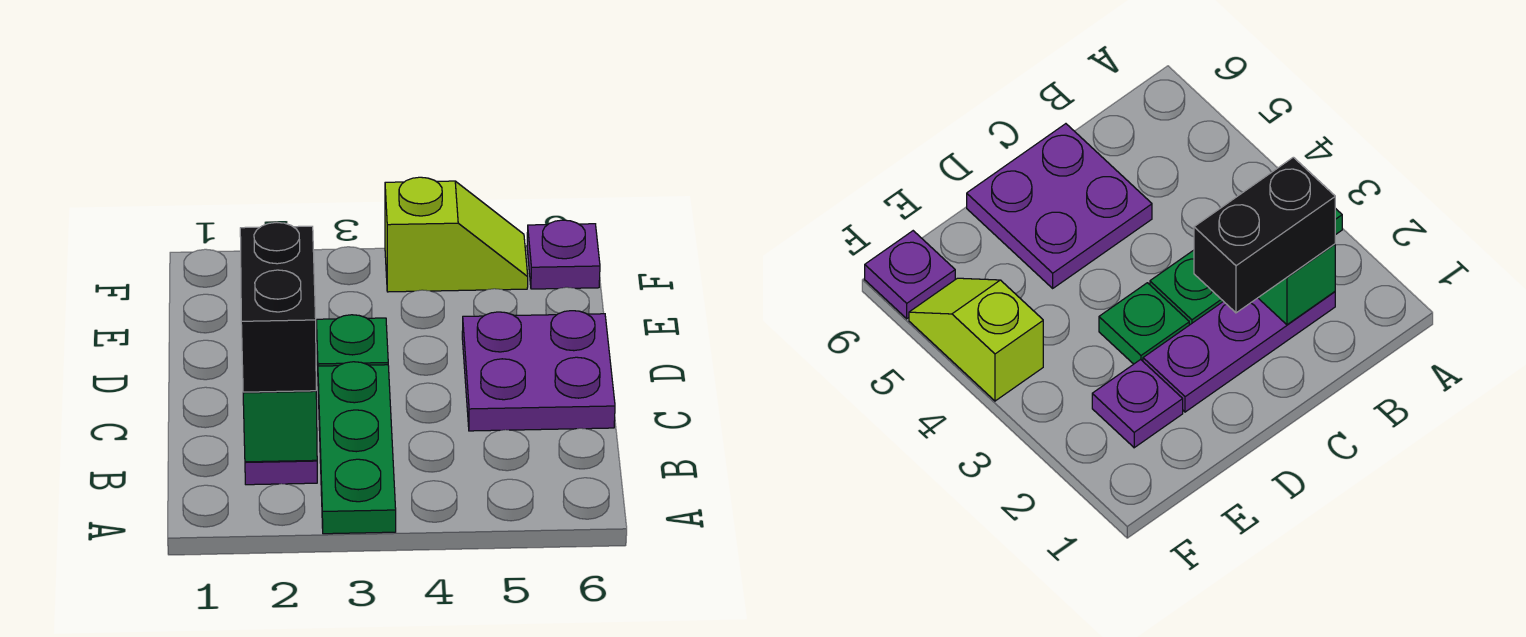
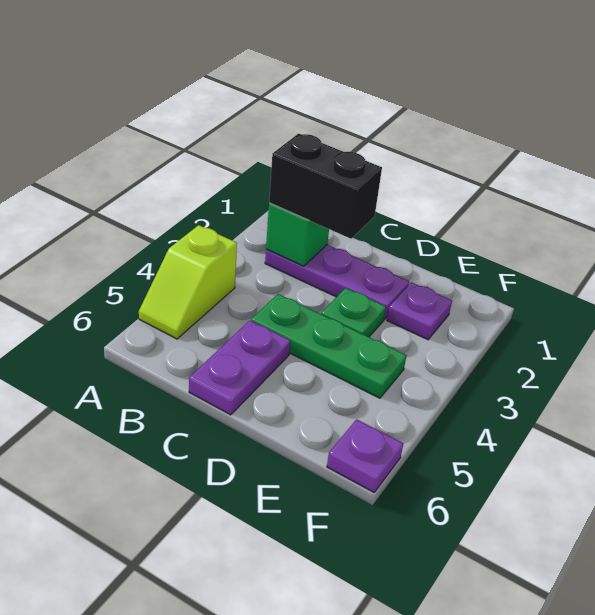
green 1x3 plate [318,362,396,534] -> green 1x3 plate moved to [251,294,407,398]
purple 2x2 plate [462,311,615,431] -> purple 1x2 plate [189,321,291,415]
lime 1x2 slope [385,177,528,292] -> lime 1x2 slope moved to [139,225,237,339]

